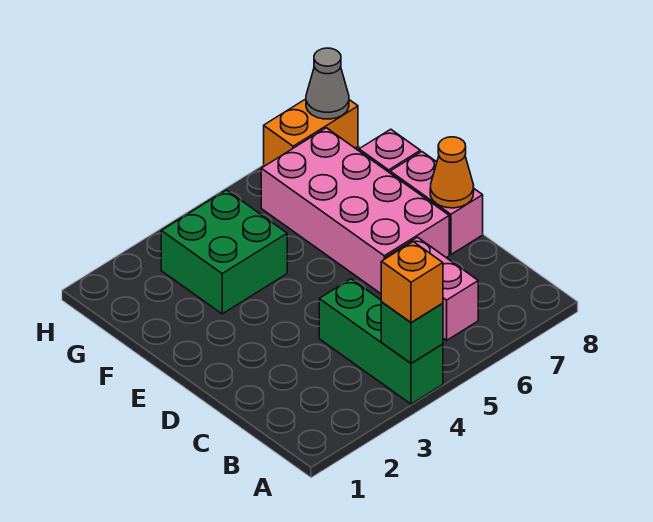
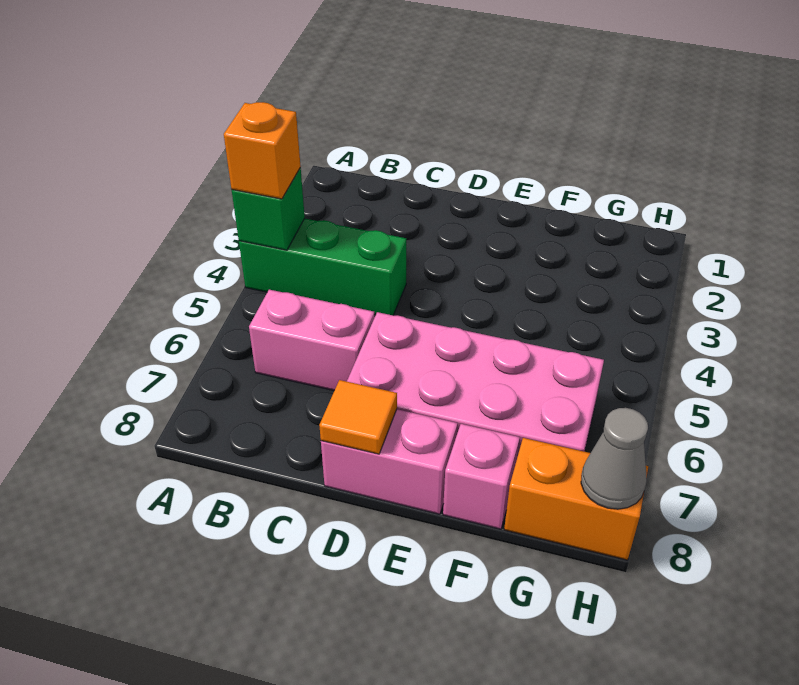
orange 1x1 cone [430,137,474,208] -> orange 1x1 tile [319,380,397,454]
green 2x2 brick [161,190,287,314] -> none
orange 1x2 brick [264,99,358,166] -> orange 1x2 brick turned to [504,438,648,560]

